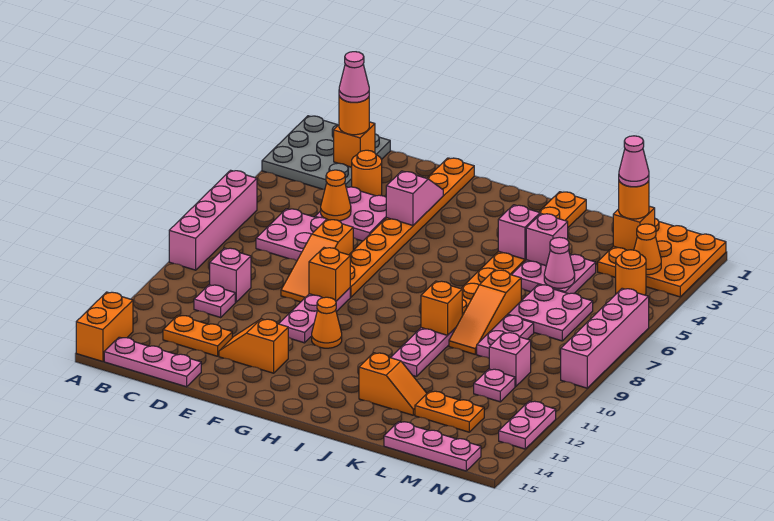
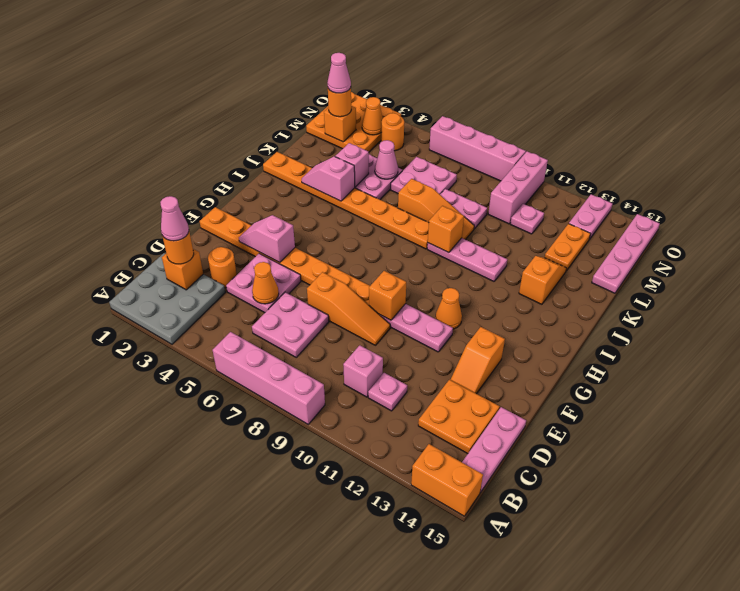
orange 1x2 plate [163,315,232,356] -> orange 2x2 plate [418,380,500,454]
pink 1x3 plate [384,422,481,471] -> pink 1x4 plate [592,214,660,293]
pink 1x1 brick [489,332,531,387] -> pink 1x3 brick [488,151,548,224]
pink 1x2 plate [499,401,556,449] -> pink 1x2 plate turned to [569,194,612,238]

